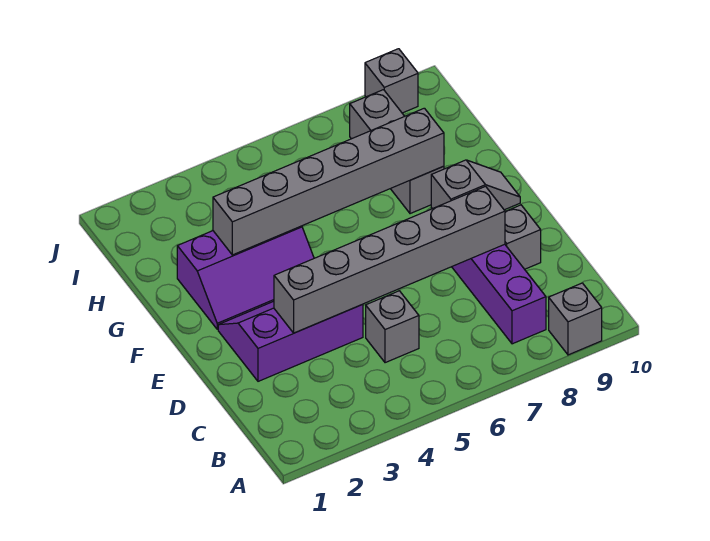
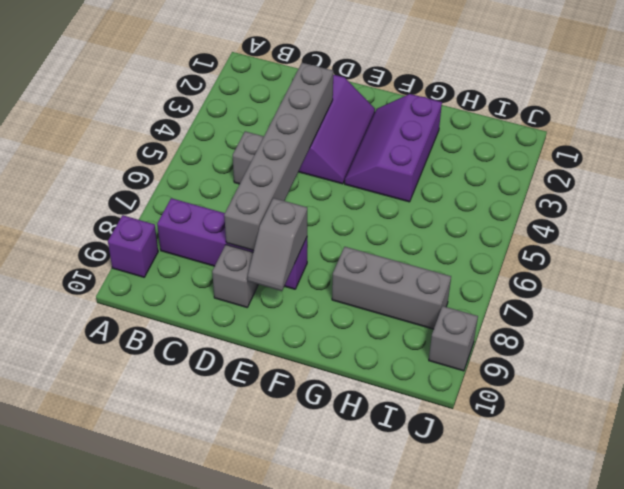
grey 1x1 brick [549,283,602,355] -> purple 1x1 brick [108,215,158,277]
grey 1x6 brick [213,108,444,255] -> none

